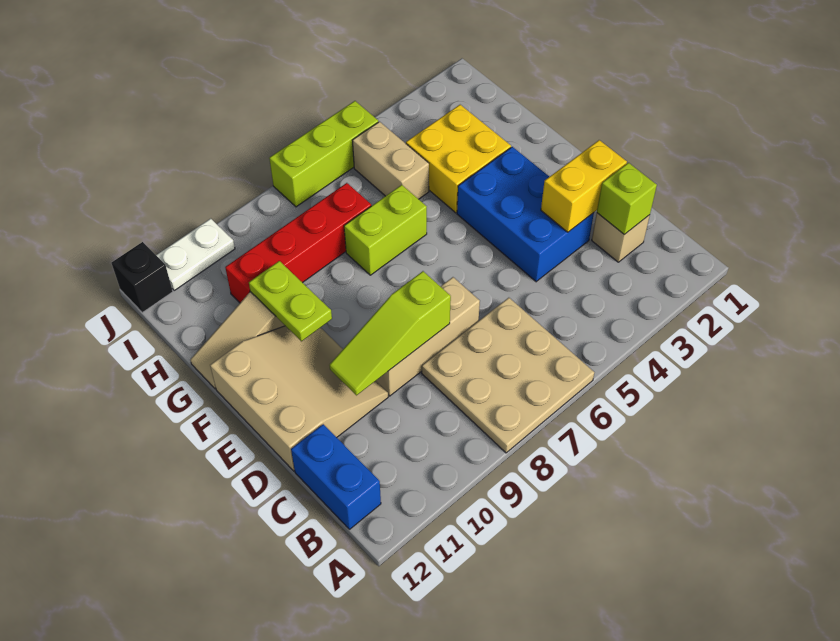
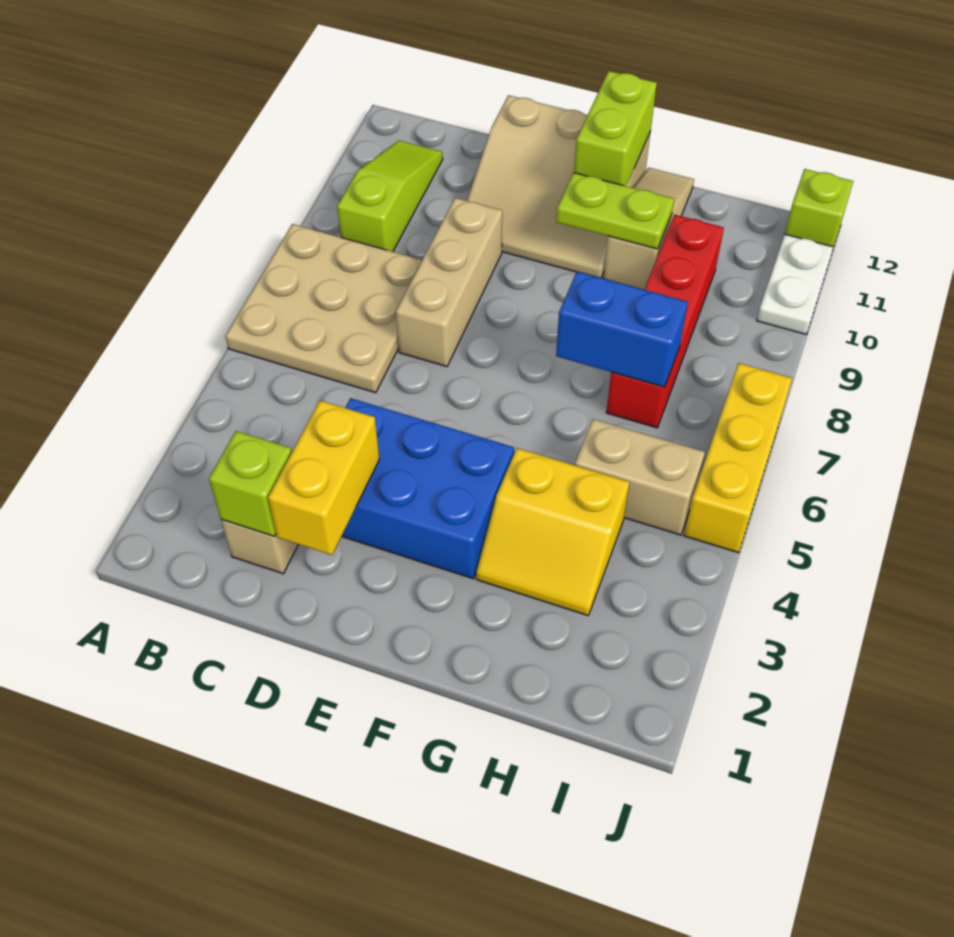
blue 1x2 brick [291,424,381,529] -> blue 1x2 brick moved to [556,272,688,387]
lime 1x3 slope [330,271,451,395] -> lime 1x3 slope moved to [337,141,443,252]
yellow 2x2 brick [406,105,511,213] -> yellow 2x2 slope [476,448,629,615]
lime 1x2 brick [344,185,427,275] -> lime 1x2 brick moved to [574,71,657,186]
lime 1x3 brick [269,101,378,207] -> yellow 1x3 brick [684,363,792,553]
black 1x1 brick [112,242,173,313] -> lime 1x1 brick [785,169,853,247]

